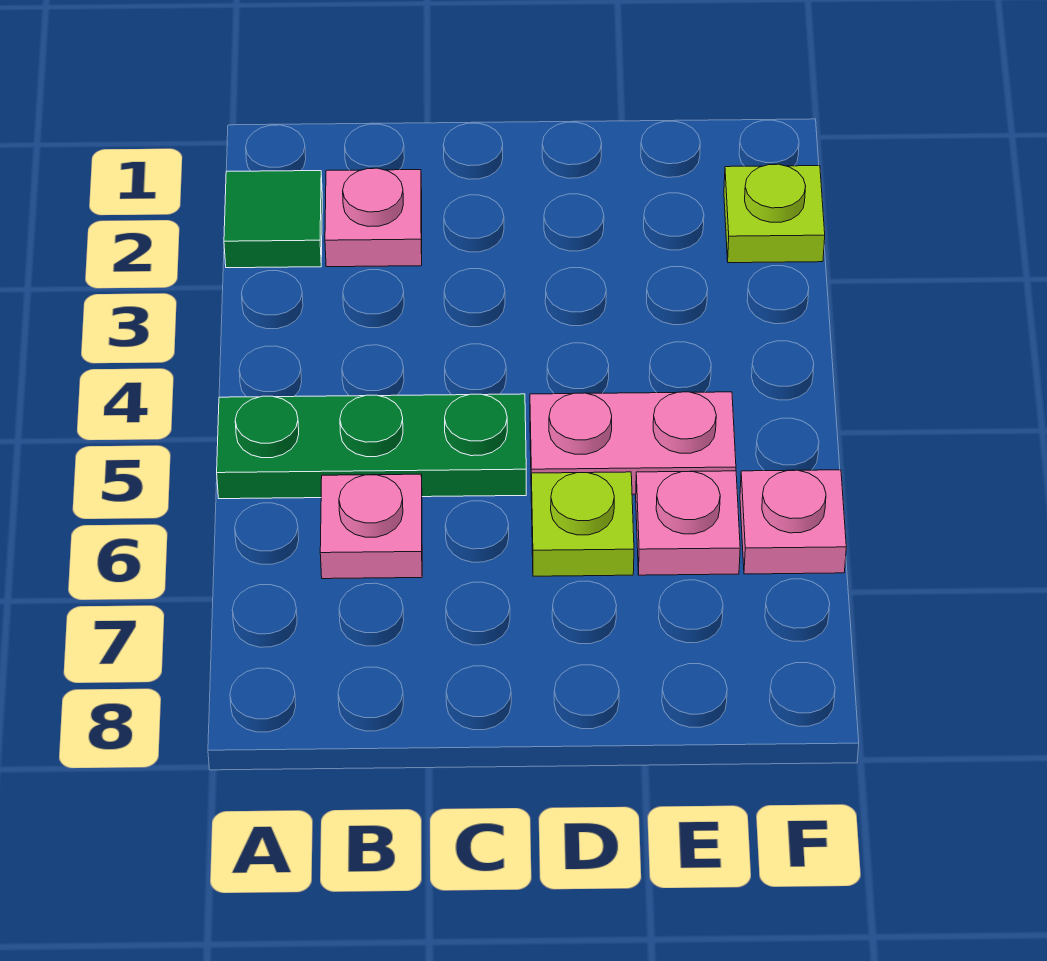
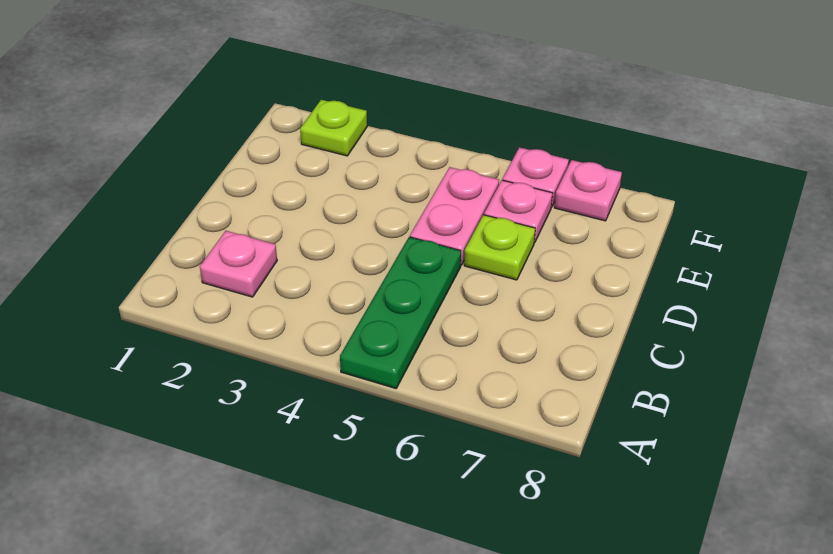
green 1x1 tile [224,171,322,268] -> none
pink 1x1 plate [320,474,422,579] -> pink 1x1 plate moved to [554,160,622,221]

